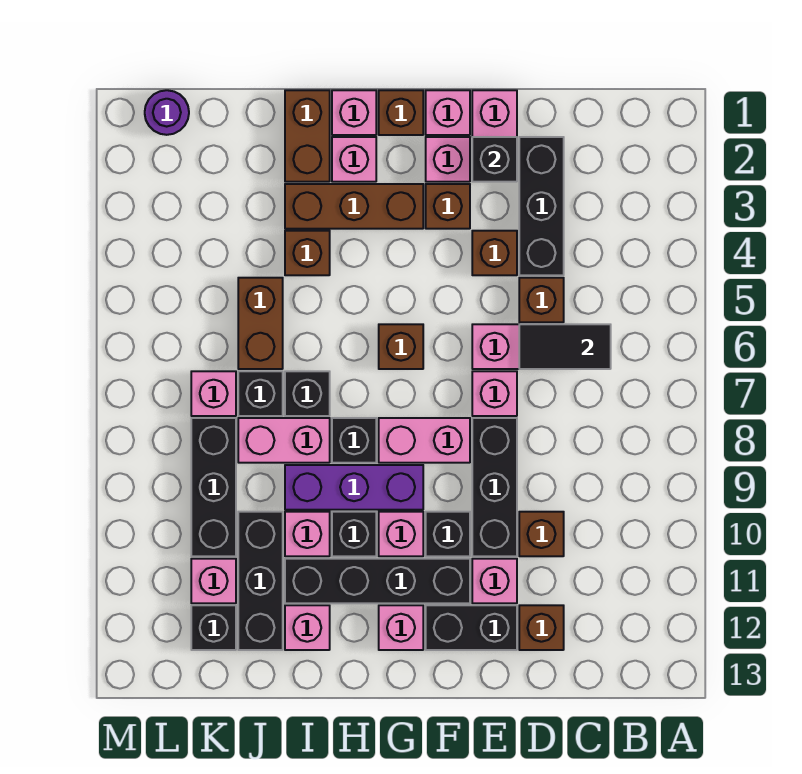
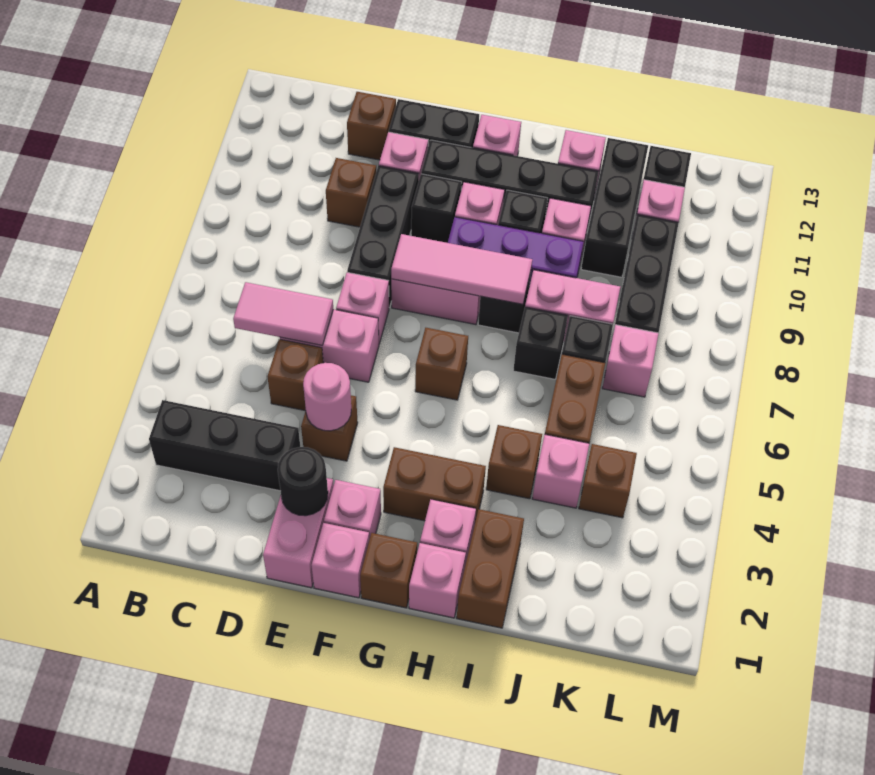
black 1x2 tile [519,324,611,369] -> pink 1x2 tile [233,282,333,345]
black 1x3 brick [519,137,564,275] -> black 1x3 brick turned to [149,400,300,491]
black 1x1 brick [472,137,517,182] -> black 1x1 round brick [278,447,328,516]
none -> pink 1x1 round brick [303,363,351,431]
brown 1x1 brick [426,184,470,229] -> brown 1x1 brick moved to [579,444,637,518]
none -> pink 1x3 tile [391,234,532,304]
brown 1x3 brick [285,184,423,229] -> brown 1x2 brick [383,447,486,521]
none -> pink 1x1 brick [532,435,589,508]
purple 1x1 round brick [145,90,189,135] -> none

